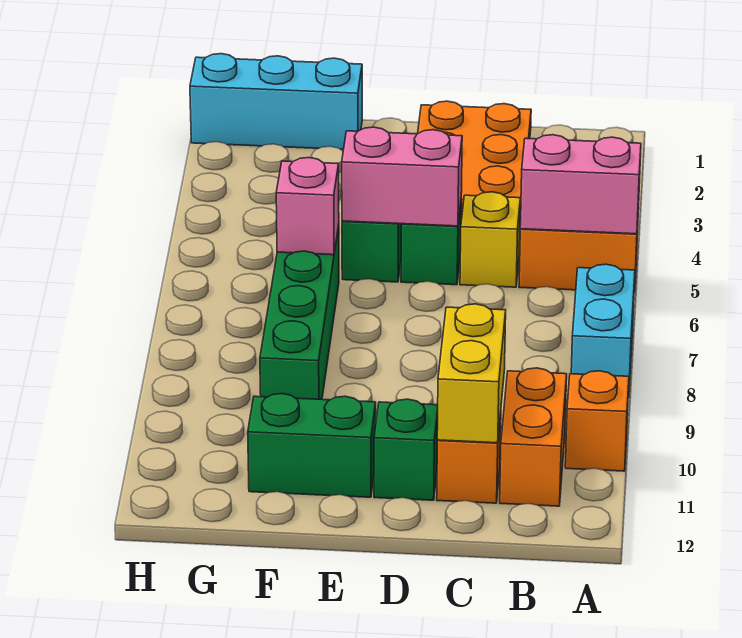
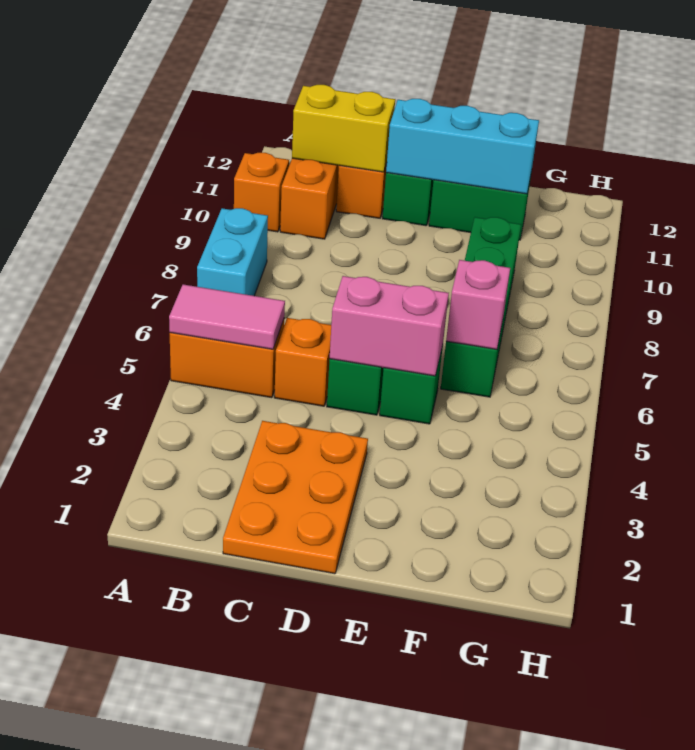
pink 1x2 brick [520,135,641,234] -> pink 1x2 tile [169,284,285,349]
yellow 1x1 brick [460,192,520,287] -> orange 1x1 brick [274,318,331,406]
yellow 1x2 brick [437,304,506,443] -> yellow 1x2 brick turned to [292,85,395,172]
cyan 1x3 brick [190,54,362,149] -> cyan 1x3 brick moved to [386,99,539,194]

